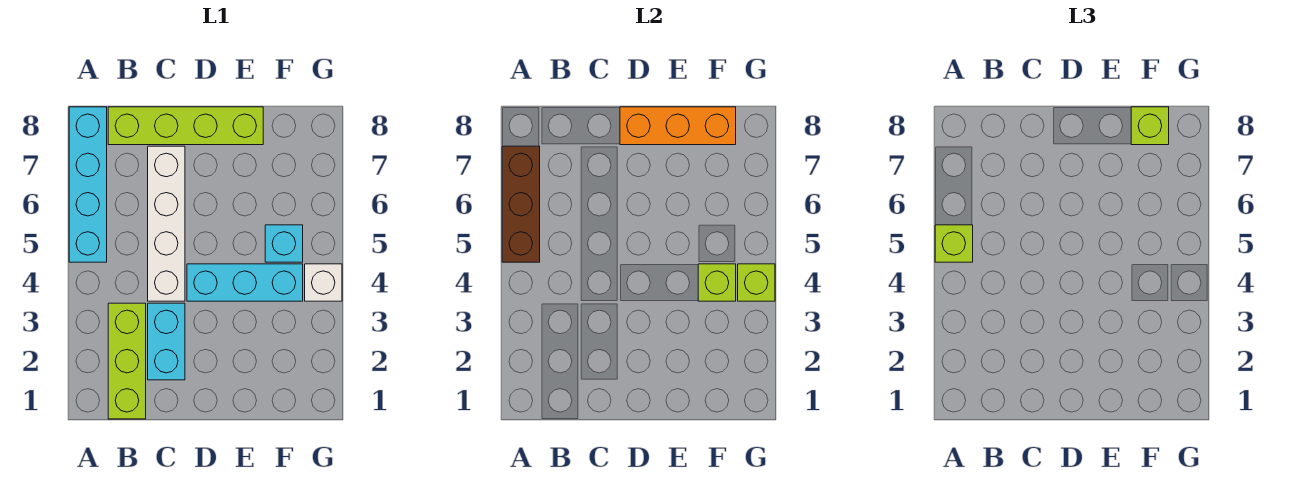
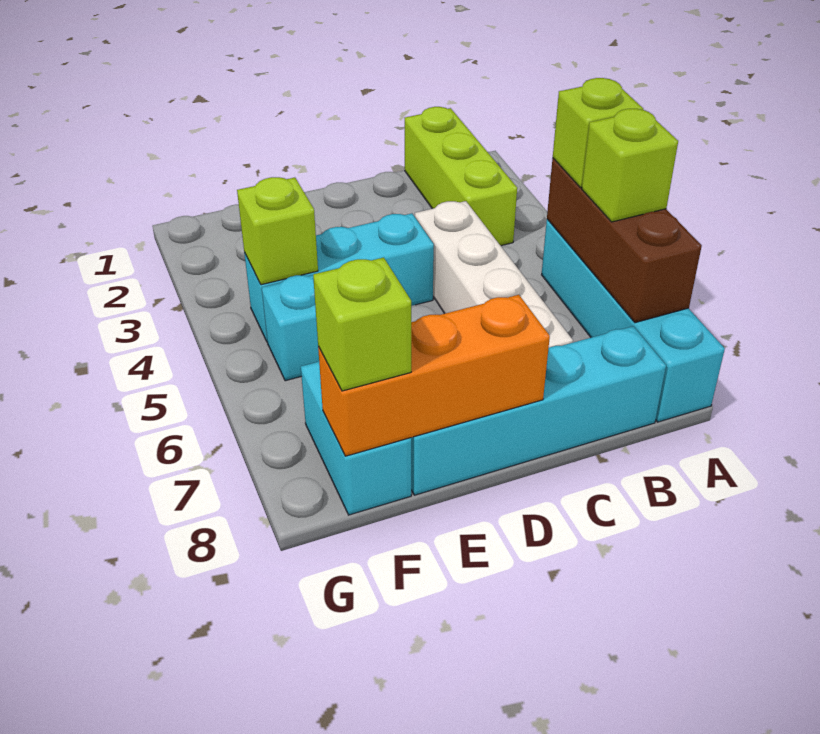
lime 1x4 brick [108,107,263,145] -> cyan 1x4 brick [411,326,666,495]
cyan 1x2 brick [148,303,185,380] -> cyan 1x2 brick moved to [301,362,411,515]
white 1x1 brick [305,264,342,301] -> none
lime 1x1 brick [738,264,775,301] -> lime 1x1 brick moved to [582,109,678,222]

